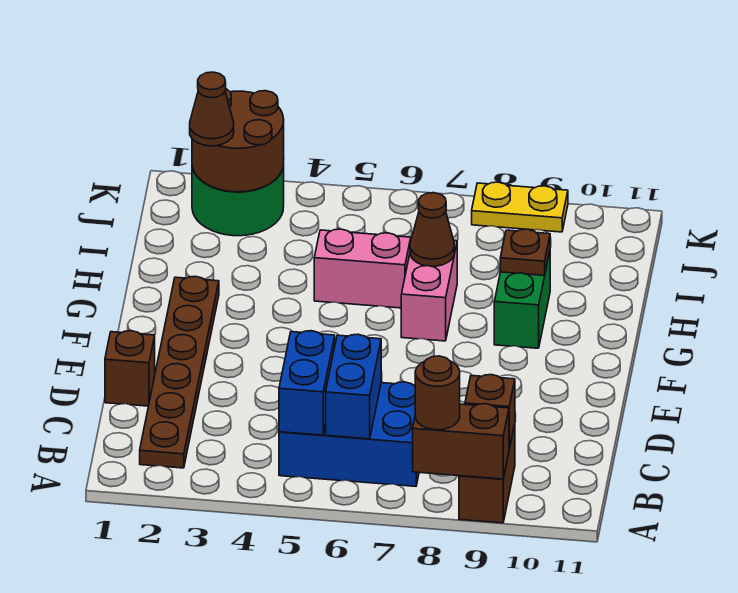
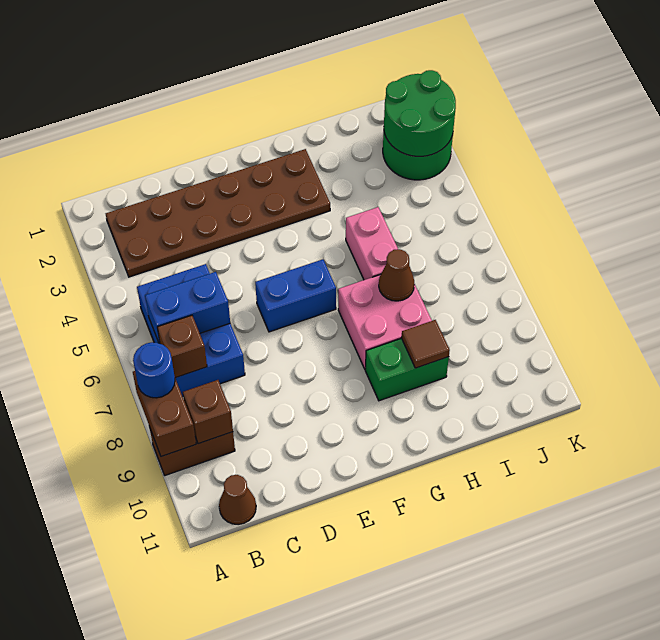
brown 1x1 round brick [415,356,460,430] -> blue 1x1 round brick [133,342,175,398]
brown 1x6 plate [140,276,219,468] -> brown 2x6 plate [106,149,330,277]
blue 1x2 brick [279,331,335,435] -> blue 1x2 brick moved to [255,259,336,332]
brown 1x1 brick [105,331,155,406] -> brown 1x1 brick moved to [157,315,207,378]
pink 1x2 brick [401,241,457,341] -> pink 2x2 brick [338,275,432,369]
brown 1x1 plate [500,229,550,276] -> brown 1x1 tile [401,320,450,368]
brown 2x2 round brick [192,89,284,192] -> green 2x2 round brick [384,70,456,156]
brown 1x1 cone [190,72,234,146] -> brown 1x1 cone moved to [219,475,256,525]
yellow 1x2 plate [472,182,568,232] -> none

